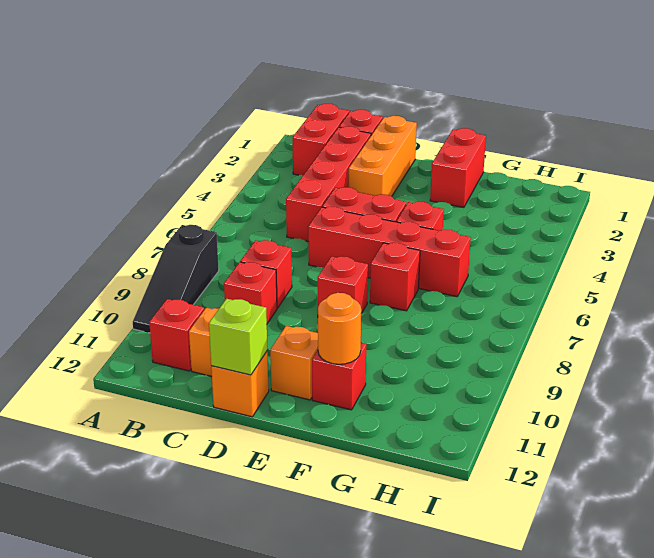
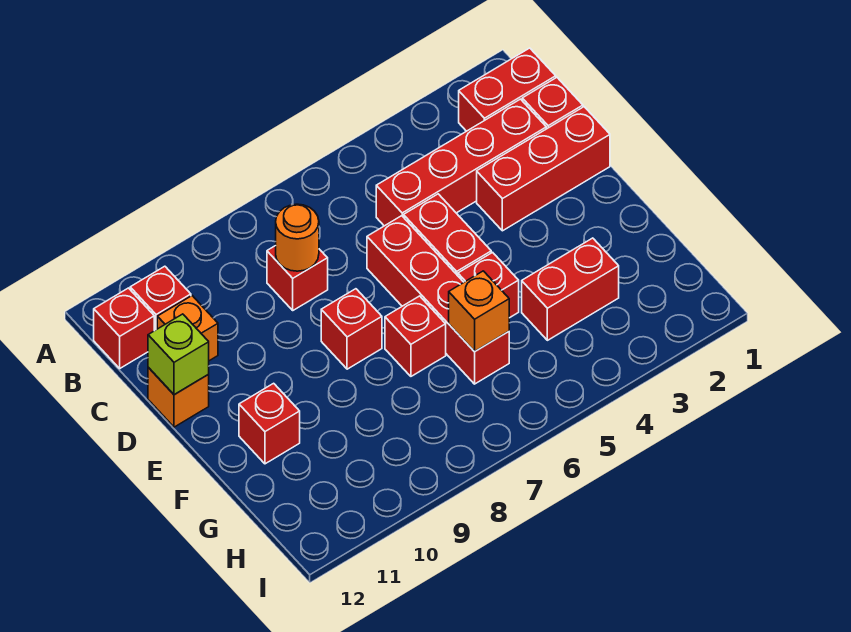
black 1x3 slope [133,225,219,333] -> none
red 1x1 brick [224,262,277,324] -> red 1x1 brick moved to [94,288,154,368]
orange 1x3 brick [349,116,417,196] -> red 1x3 brick [477,107,610,231]
orange 1x1 brick [270,326,318,400] -> orange 1x1 brick moved to [449,271,509,352]
red 1x2 brick [430,128,486,207] -> red 1x2 brick moved to [522,238,619,340]
orange 1x1 round brick [318,293,361,364] -> orange 1x1 round brick moved to [276,204,319,271]

